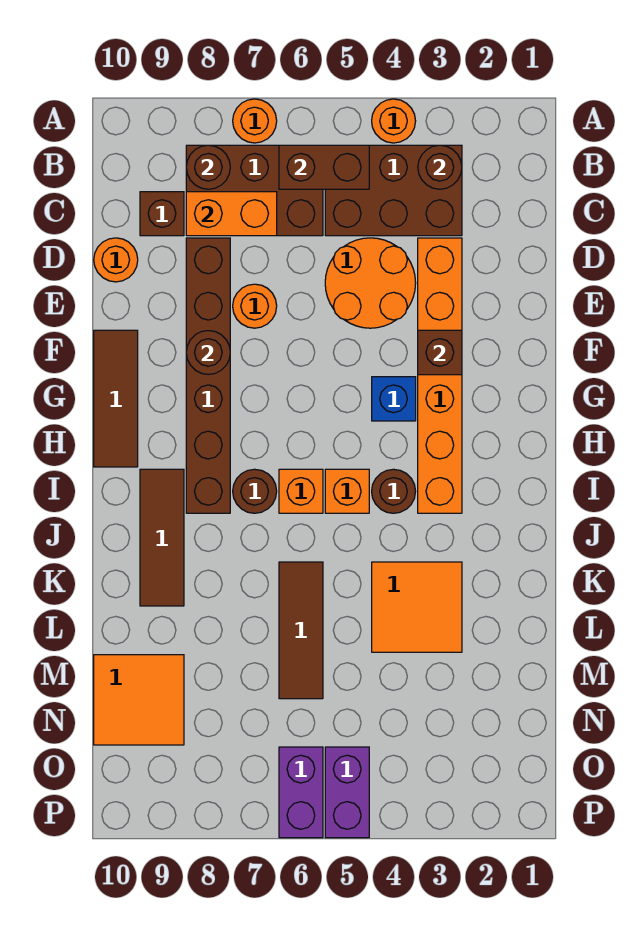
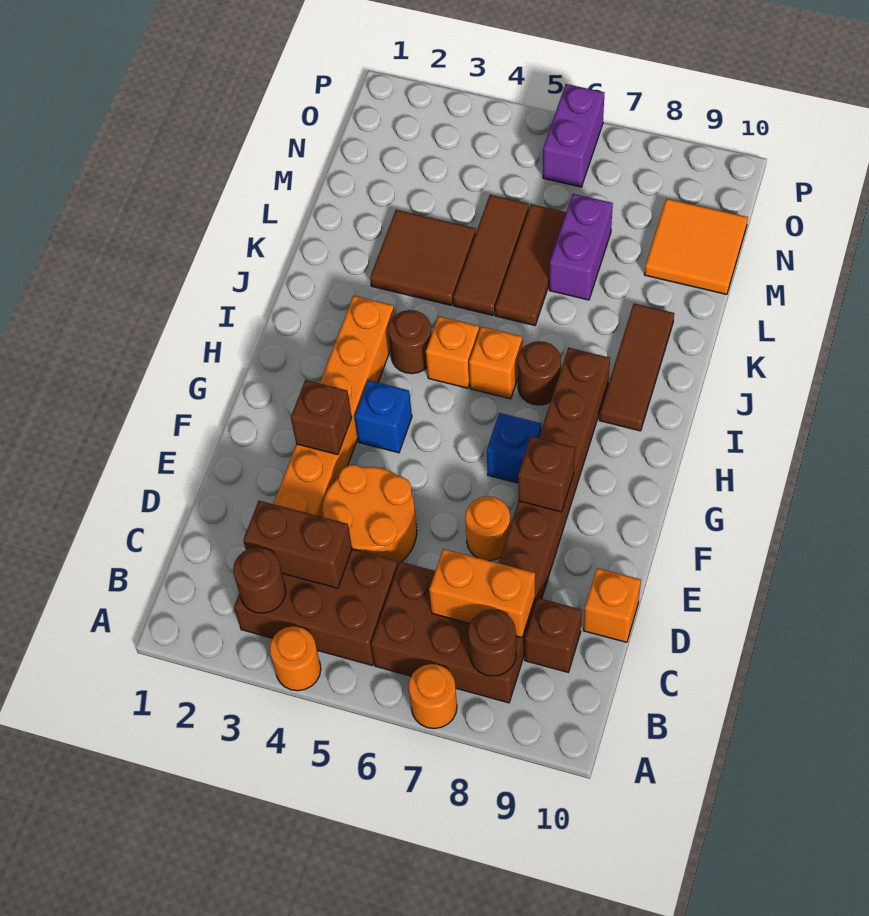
brown 1x2 brick [279,145,369,189] -> brown 1x2 brick moved to [243,501,352,588]
orange 1x1 round brick [94,238,138,282] -> orange 1x1 brick [583,568,641,642]
brown 1x1 round brick [186,331,230,375] -> brown 1x1 brick [518,436,575,512]
brown 1x3 tile [94,330,138,467] -> brown 1x3 tile moved to [453,195,529,315]
none -> blue 1x1 brick [487,413,541,483]
orange 2x2 tile [372,562,462,652] -> brown 2x2 tile [370,210,476,306]
purple 1x2 brick [325,747,369,838] -> purple 1x2 brick moved to [549,194,613,300]

